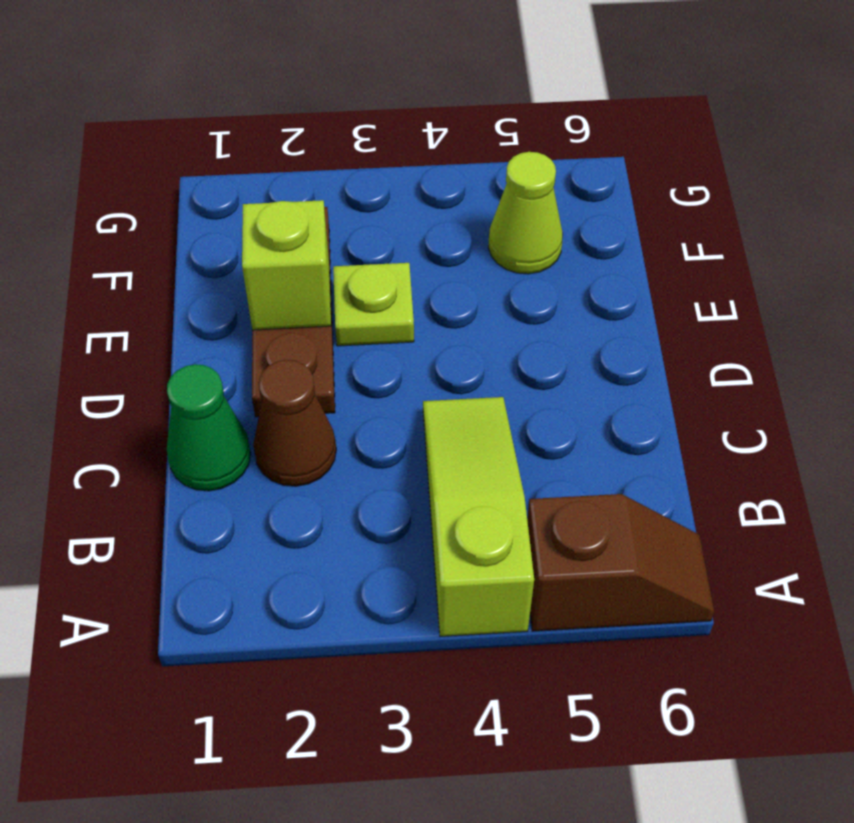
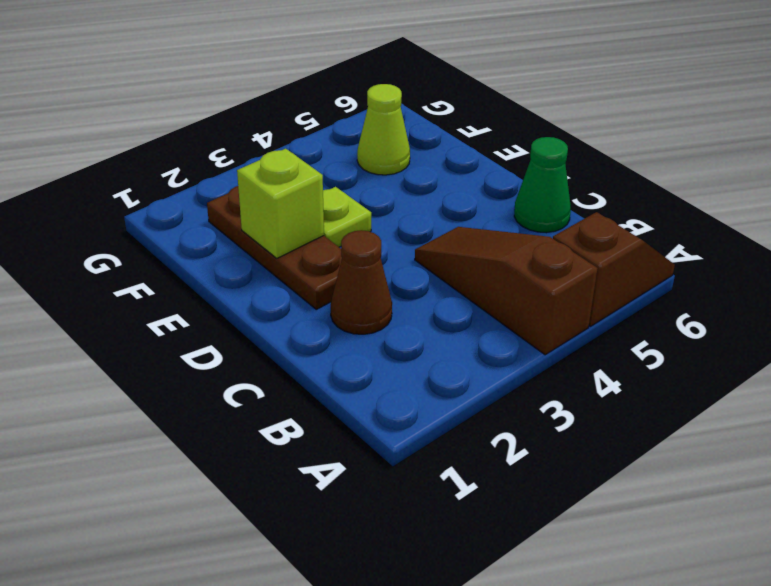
lime 1x3 slope [423,397,534,636] -> brown 1x3 slope [415,227,598,355]
green 1x1 cone [167,364,251,491] -> green 1x1 cone moved to [514,137,571,233]

